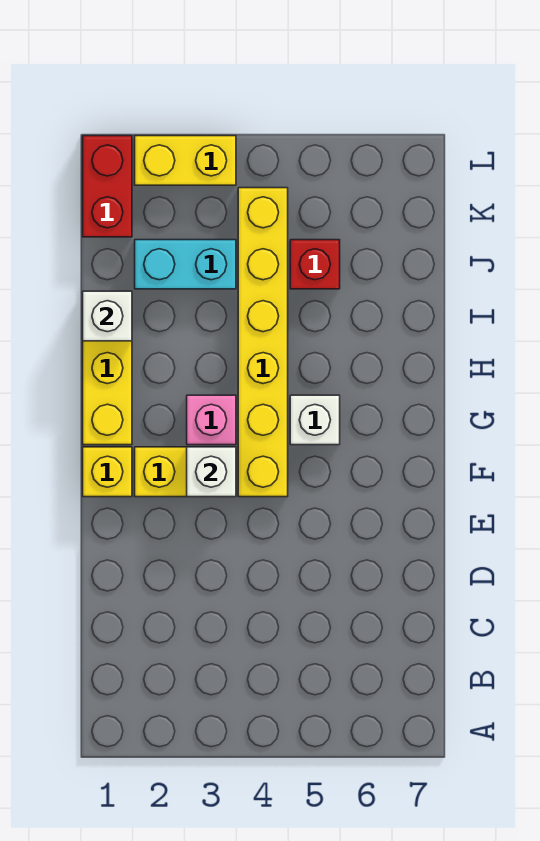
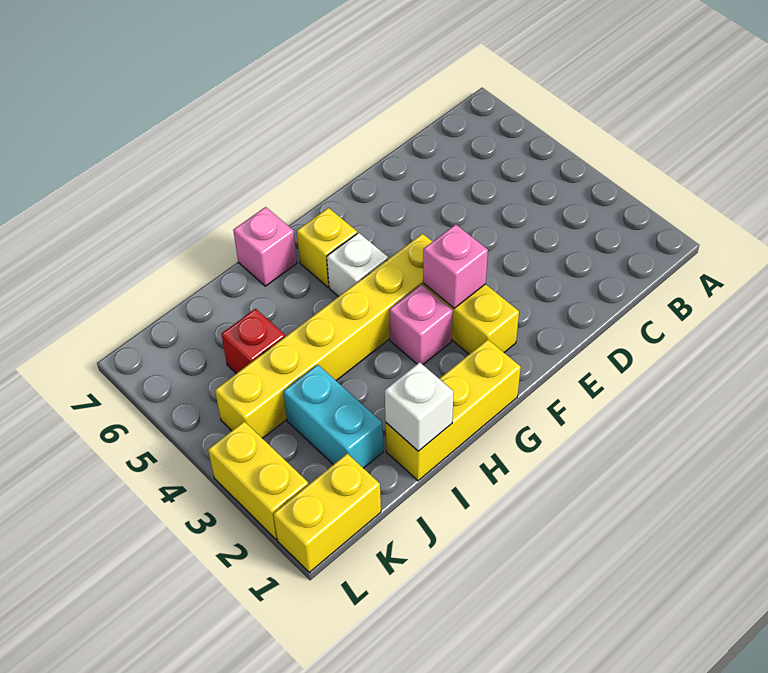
yellow 1x1 brick [83,447,132,497] -> yellow 1x1 brick moved to [297,208,357,287]
white 1x1 brick [187,447,236,497] -> pink 1x1 brick [423,224,488,308]
none -> pink 1x1 brick [233,207,297,286]
red 1x2 brick [83,136,132,237] -> yellow 1x2 brick [273,453,381,573]

